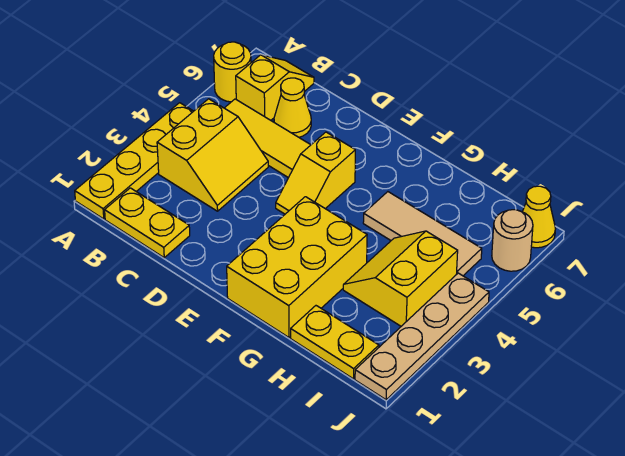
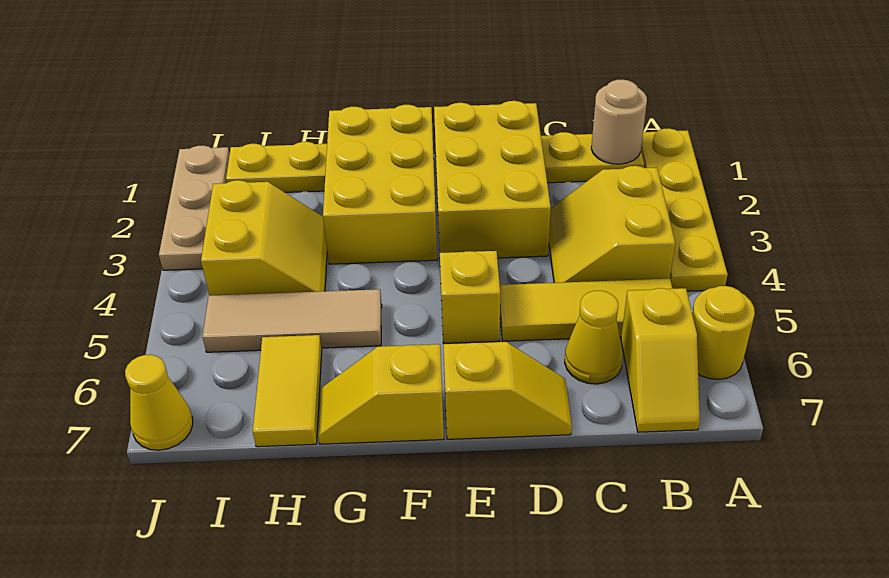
none -> yellow 2x3 brick [434,101,551,258]
none -> yellow 1x2 slope [443,342,572,439]
none -> yellow 1x2 slope [318,344,444,444]
none -> yellow 1x2 tile [253,335,322,447]
tan 1x4 plate [355,273,489,400] -> tan 1x3 plate [159,145,230,270]
tan 1x1 round brick [492,210,533,271] -> tan 1x1 round brick moved to [591,80,647,164]

